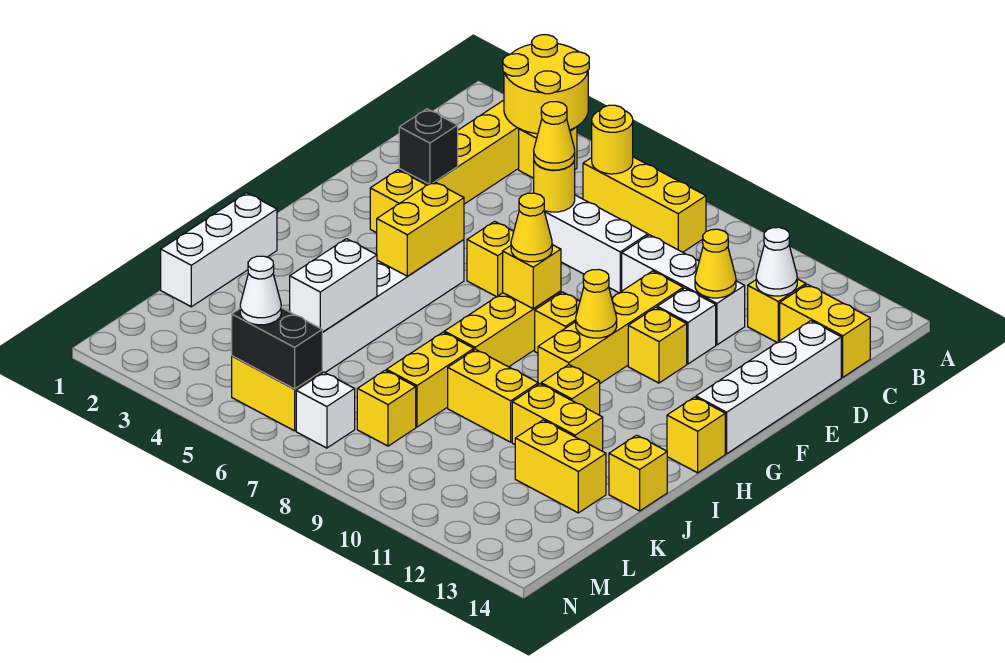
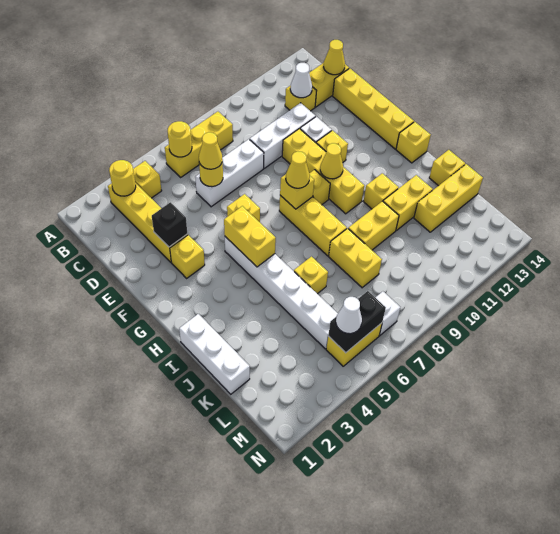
yellow 2x2 round brick [503,35,589,134] -> yellow 1x1 round brick [109,160,136,196]
yellow 1x1 cone [695,229,736,298] -> yellow 1x1 cone moved to [324,40,345,75]
white 1x4 brick [696,321,841,454] -> yellow 1x4 brick [333,68,414,149]
white 1x2 brick [289,239,377,332] -> none
yellow 1x2 brick [515,420,606,513] -> yellow 1x3 brick [414,164,483,232]
yellow 1x1 brick [357,370,416,446] -> yellow 1x1 brick moved to [294,257,328,294]

